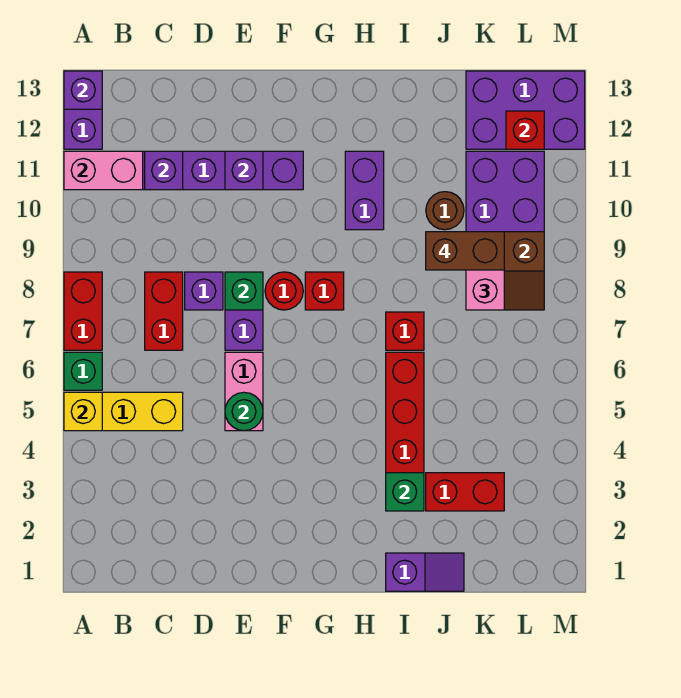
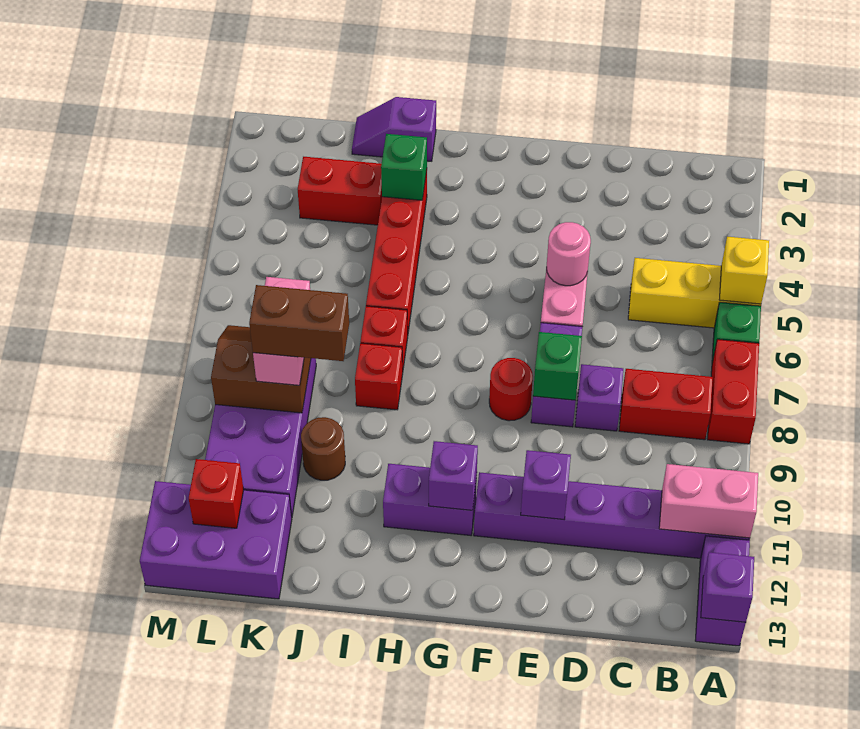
red 1x2 brick [145,272,183,350] -> red 1x2 brick turned to [619,369,713,440]
purple 1x1 brick [145,151,183,190] -> purple 1x1 brick moved to [429,441,478,510]
green 1x1 round brick [225,392,263,431] -> pink 1x1 round brick [547,222,591,286]
red 1x1 brick [305,272,344,310] -> red 1x1 brick moved to [355,343,403,410]
purple 1x2 brick [345,151,384,230] -> purple 1x2 brick turned to [383,464,477,535]

